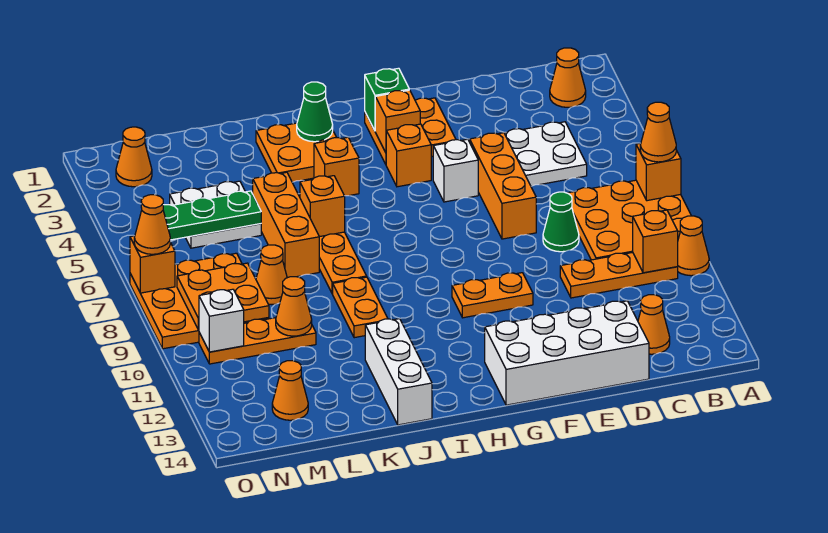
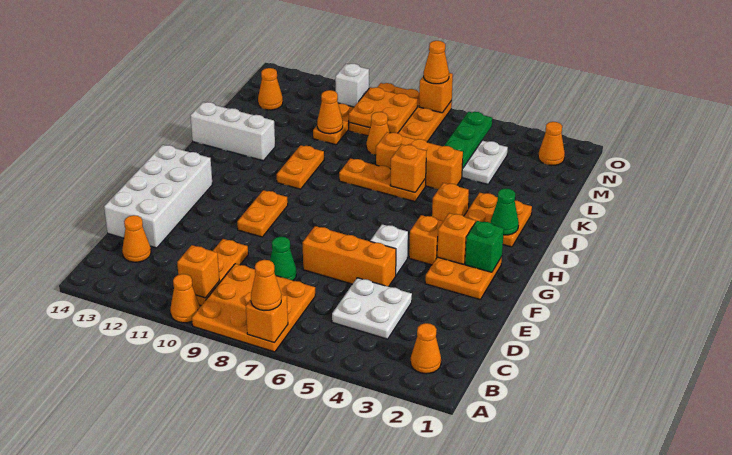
orange 1x2 plate [333,277,388,338] -> orange 1x2 plate turned to [277,145,324,189]

